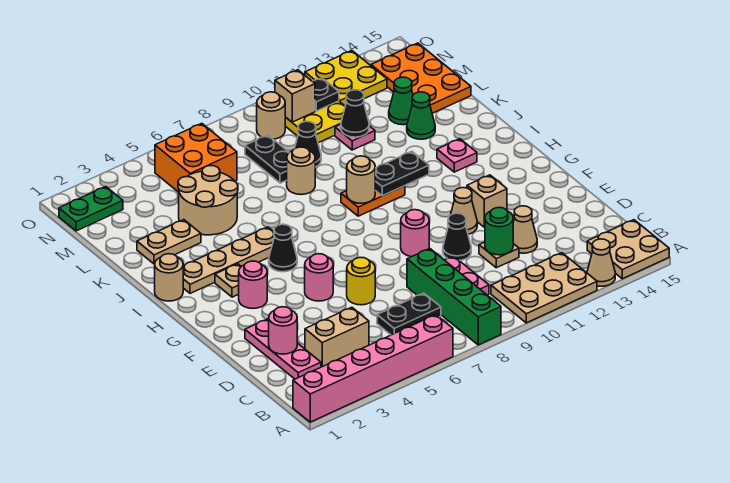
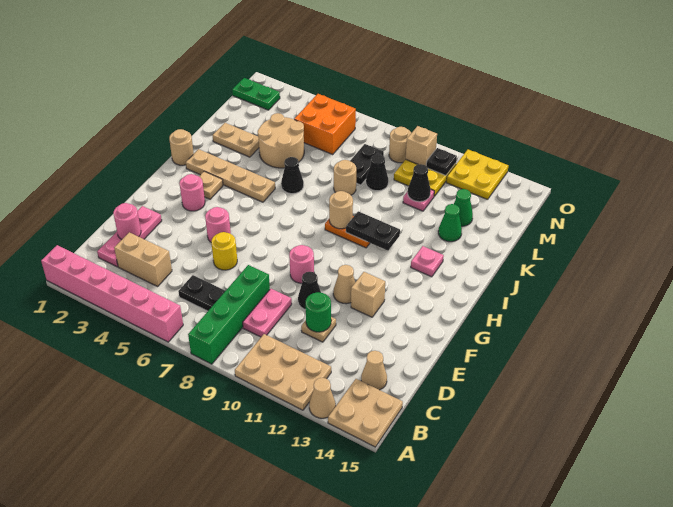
tan 1x1 cone [513,206,537,253] -> tan 1x1 cone moved to [361,351,387,390]
black 1x1 cone [269,224,297,272] -> black 1x1 cone moved to [281,157,304,194]
orange 2x3 plate [371,43,471,113] -> none

